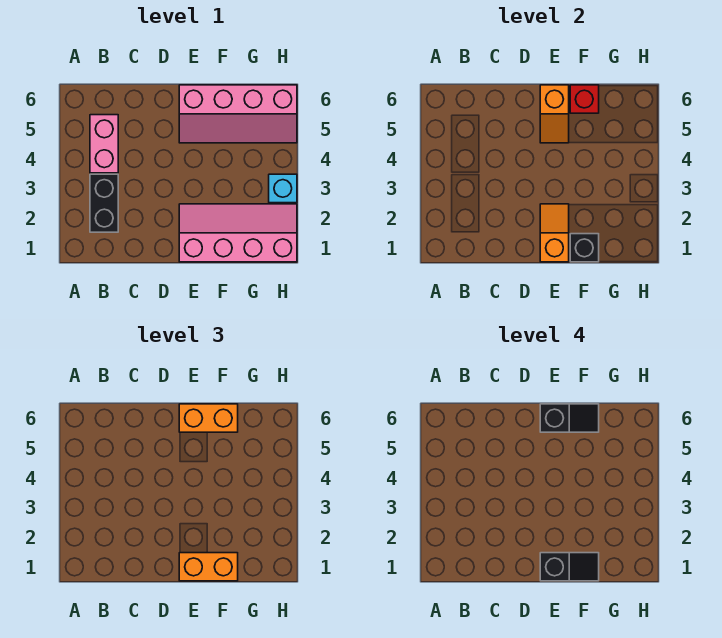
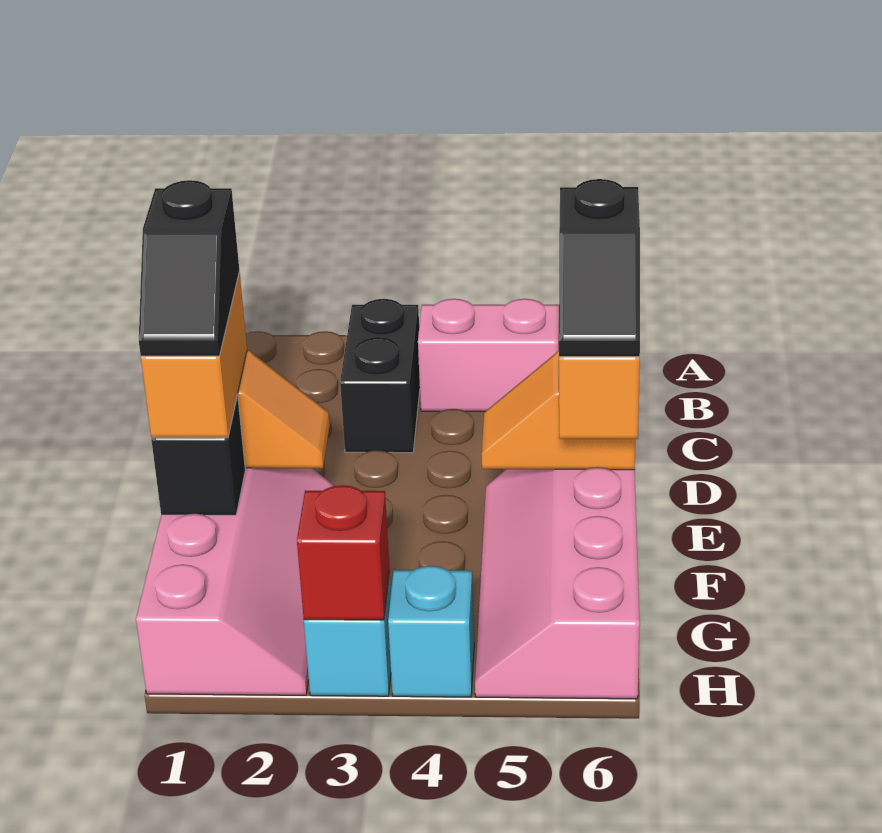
black 1x2 brick [90,174,118,232] -> black 1x2 brick turned to [340,299,420,453]
red 1x1 brick [570,85,599,113] -> red 1x1 brick moved to [297,485,390,620]
none -> cyan 1x1 brick [388,566,474,697]

